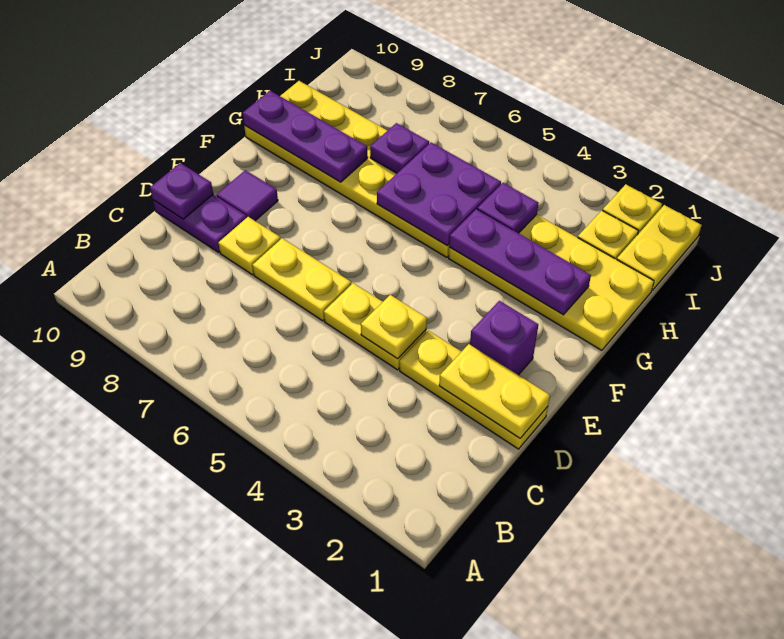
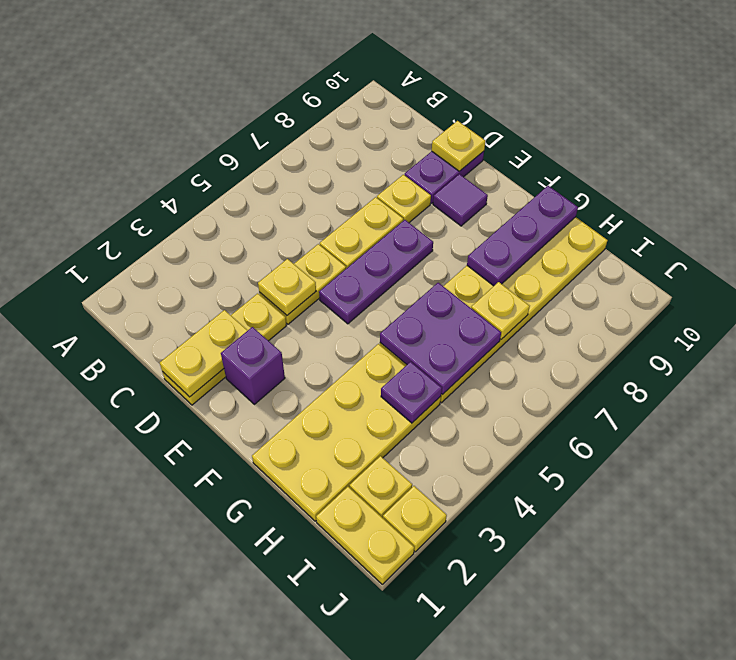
purple 1x1 plate [150,163,213,219] -> yellow 1x1 plate [432,121,485,171]
purple 1x3 plate [449,209,591,315] -> purple 1x3 plate moved to [319,220,433,324]
purple 1x1 plate [370,123,429,173] -> yellow 1x1 plate [471,282,530,339]

